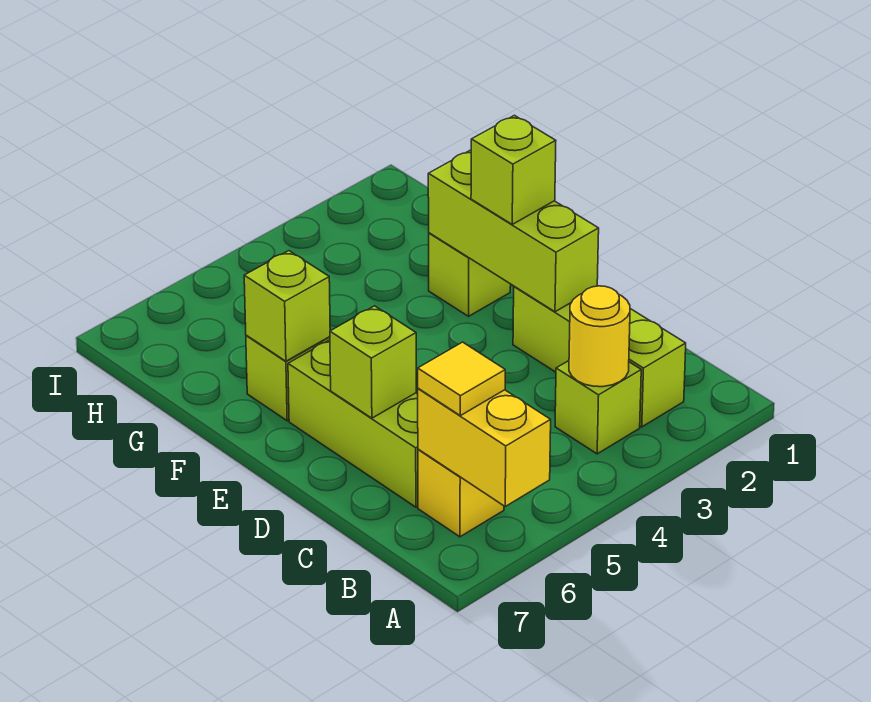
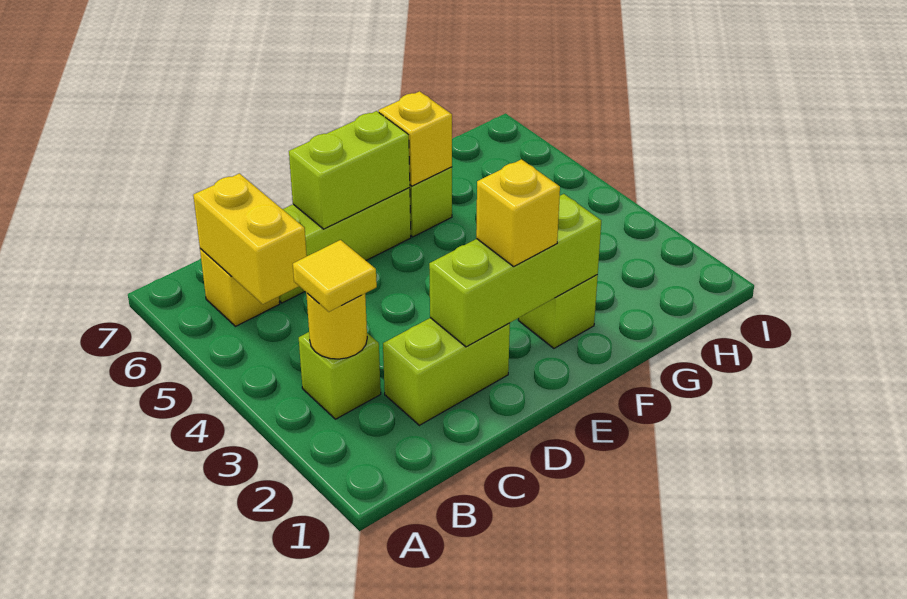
yellow 1x2 brick [418,388,551,506] -> yellow 1x2 brick turned to [193,173,307,304]
lime 1x3 brick [513,286,686,427] -> lime 1x2 brick [383,318,510,425]
yellow 1x1 tile [418,342,505,416] -> yellow 1x1 tile moved to [293,240,377,312]
lime 1x1 brick [330,306,416,418] -> lime 1x2 brick [289,111,410,229]
lime 1x1 brick [471,115,556,224] -> yellow 1x1 brick [476,159,560,266]
lime 1x1 brick [244,251,330,361] -> yellow 1x1 brick [379,91,452,186]

